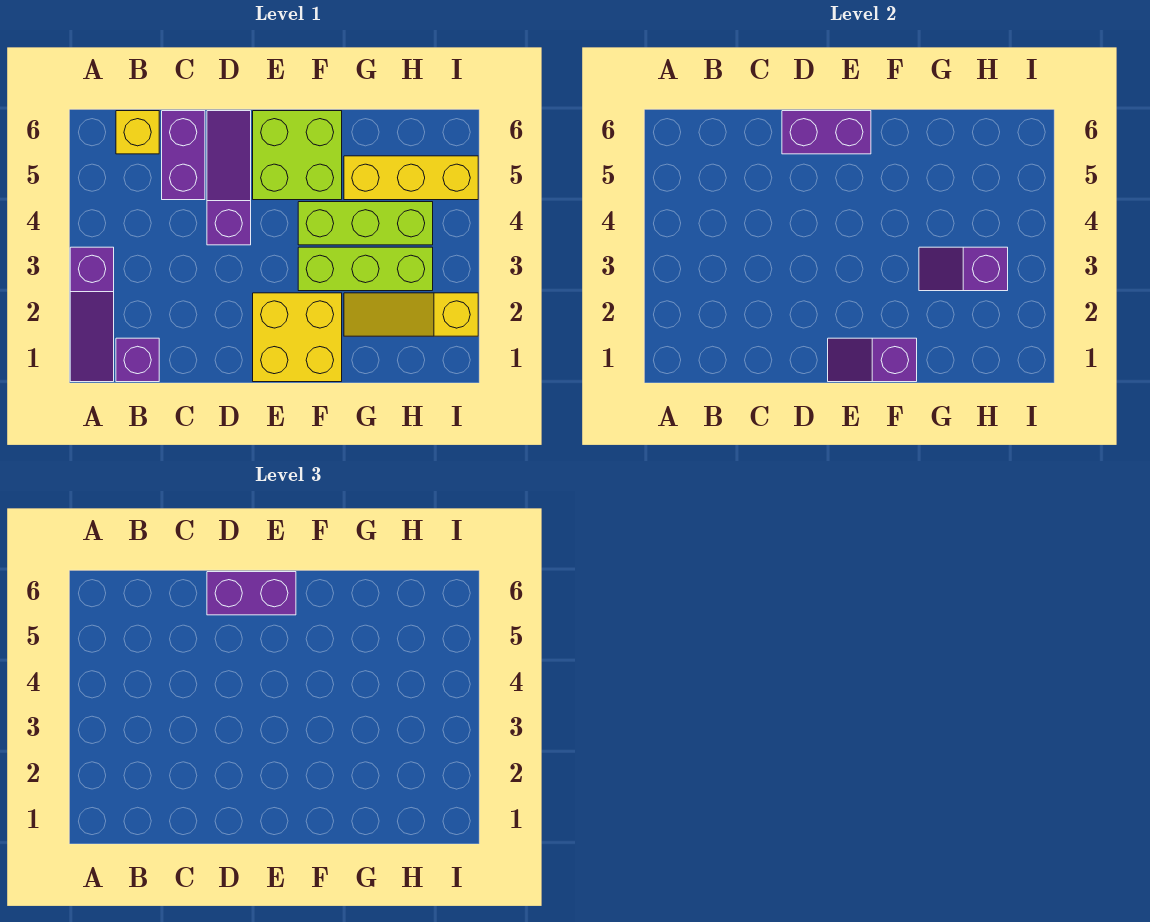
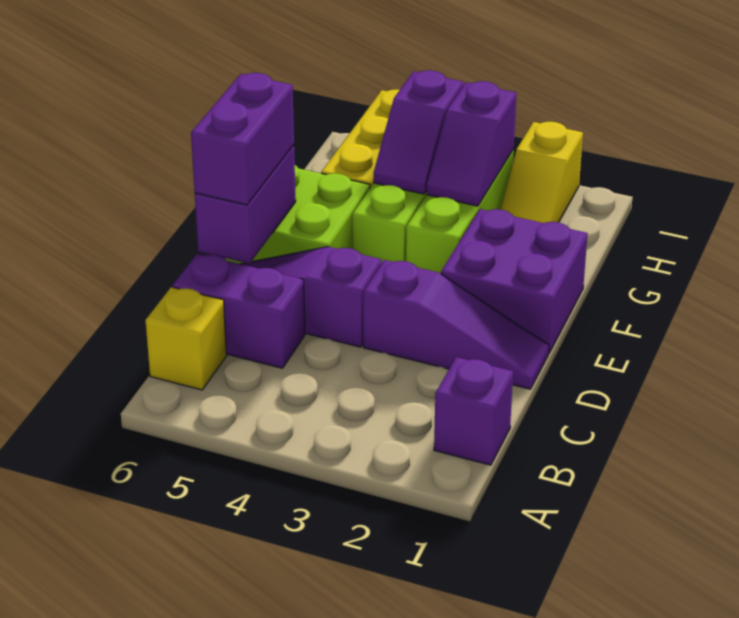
purple 1x3 slope [70,247,114,382] -> purple 1x3 slope moved to [363,260,549,389]
yellow 2x2 brick [253,293,342,382] -> purple 2x2 brick [441,209,588,354]
purple 1x2 slope [828,338,917,382] -> purple 1x2 slope moved to [374,70,463,194]
yellow 1x3 slope [344,293,478,336] -> yellow 1x2 slope [500,122,583,223]

